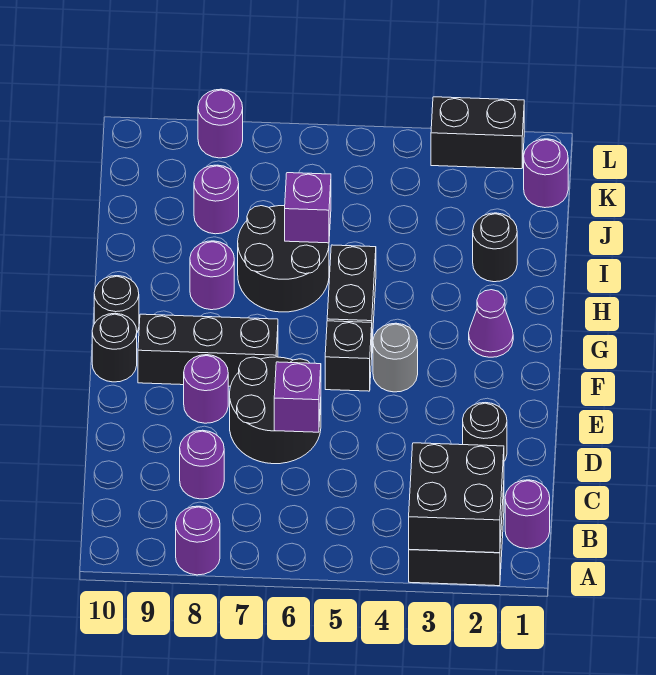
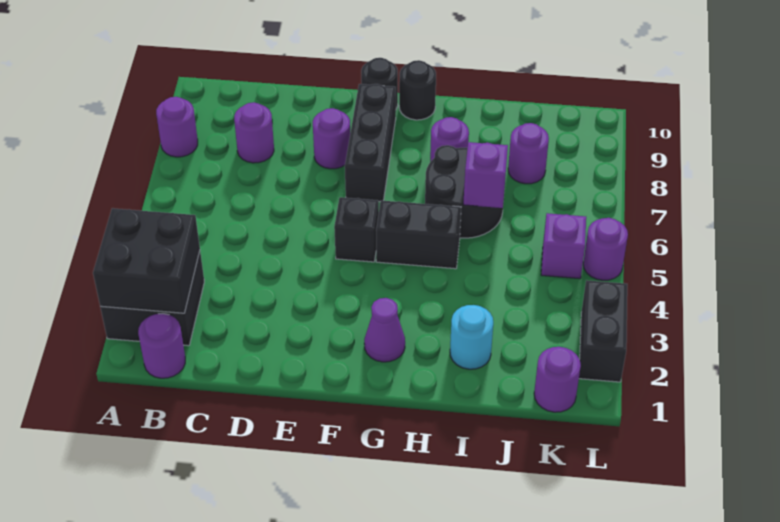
black 1x1 round brick [463,403,507,461] -> none
black 2x2 round brick [230,357,321,464] -> none
purple 1x1 brick [274,362,321,432] -> purple 1x1 brick moved to [541,213,586,279]
grey 1x1 round brick [373,323,418,392] -> none
black 1x1 round brick [473,213,517,282] -> cyan 1x1 round brick [450,305,493,369]
purple 1x1 round brick [198,89,243,158] -> purple 1x1 round brick moved to [583,218,628,280]

